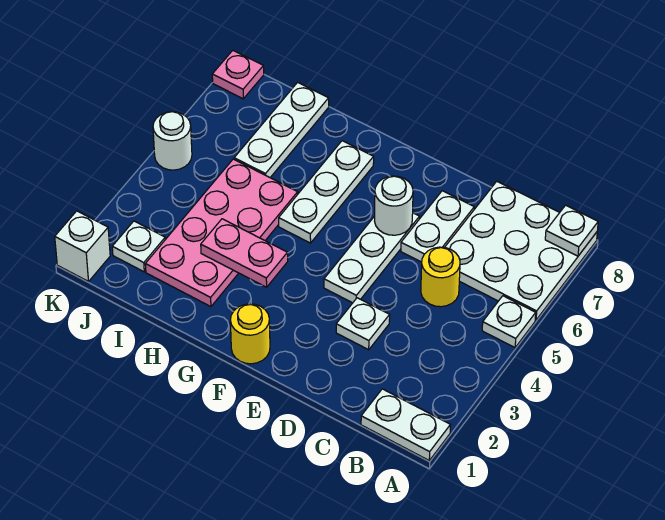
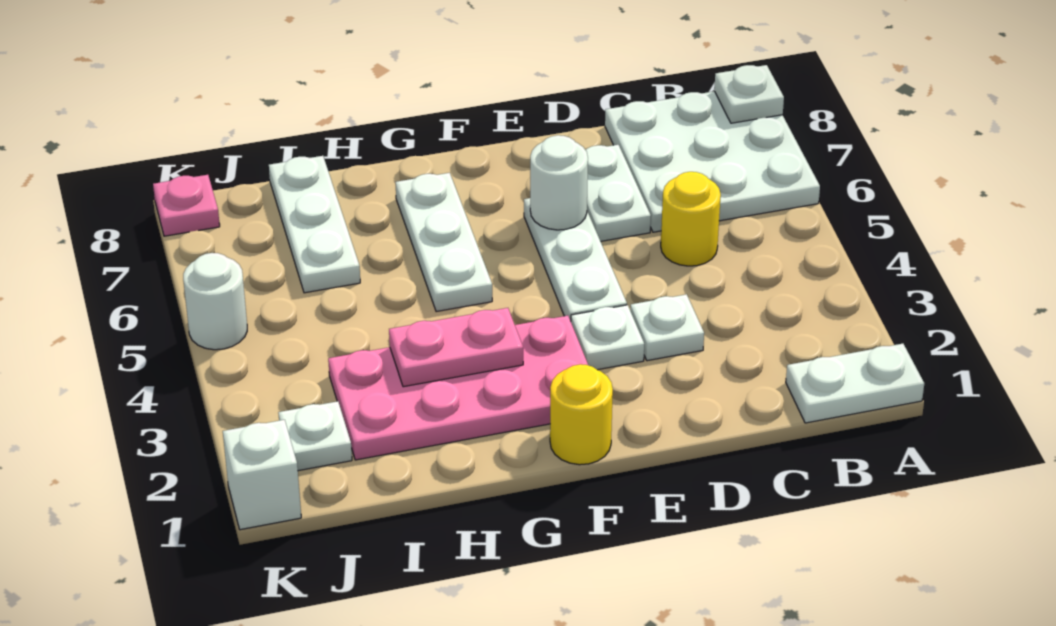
white 1x1 plate [482,296,536,348] -> white 1x1 plate moved to [571,305,644,370]
pink 2x4 plate [145,159,298,307] -> pink 2x4 plate turned to [328,316,588,460]

